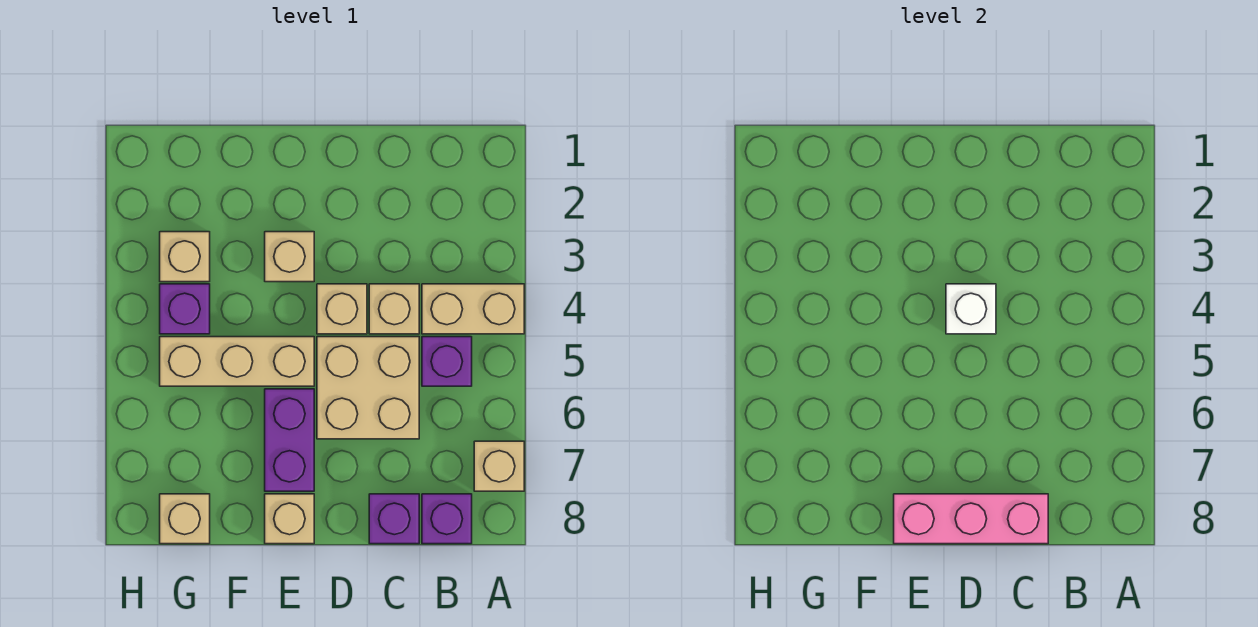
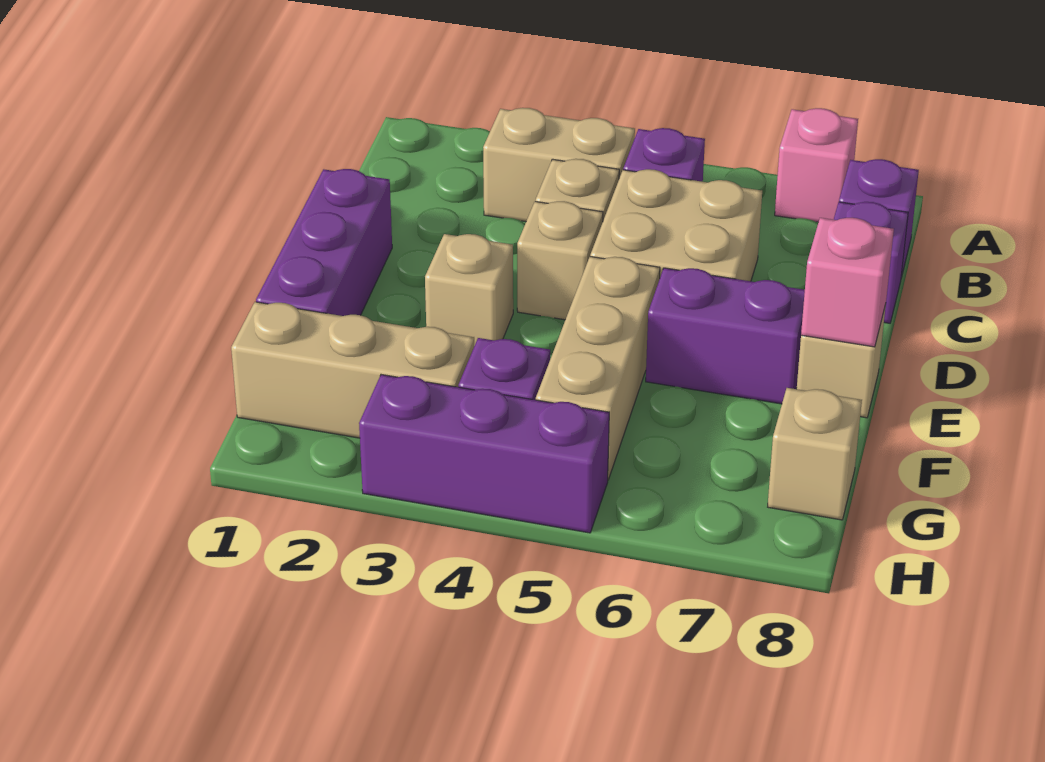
tan 1x2 brick [422,284,524,334] -> tan 1x2 brick turned to [483,108,635,222]
tan 1x1 brick [474,441,524,491] -> pink 1x1 brick [775,108,858,222]
pink 1x3 brick [894,494,1048,544] -> pink 1x1 brick [801,218,894,347]
none -> purple 1x3 brick [256,169,392,316]
white 1x1 brick [946,284,996,334] -> none
tan 1x1 brick [160,232,210,282] -> tan 1x3 brick [231,302,474,438]
none -> purple 1x3 brick [359,375,609,533]

